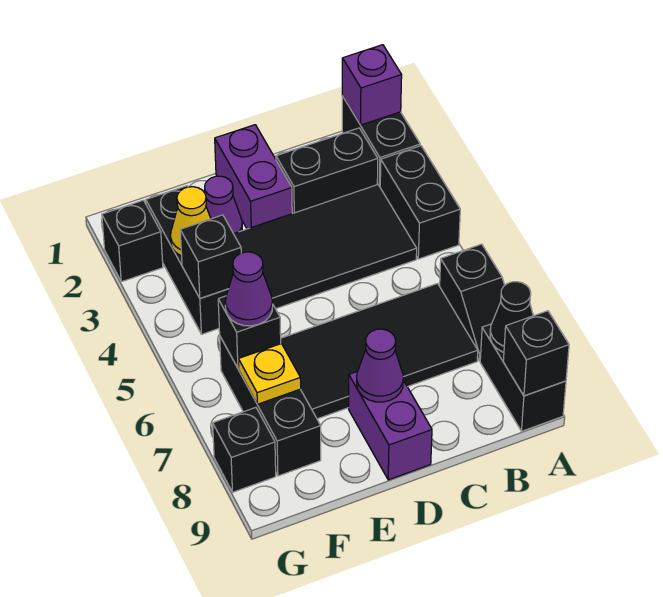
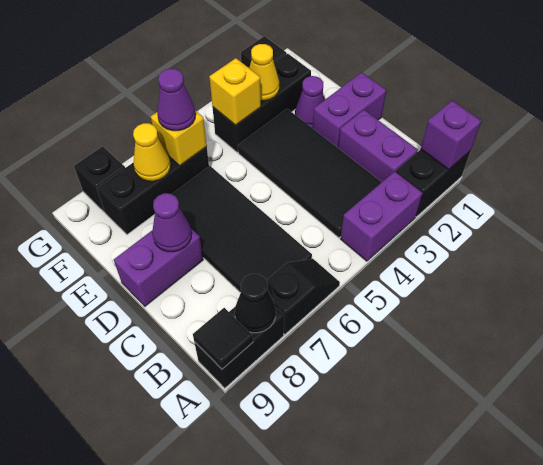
black 1x2 brick [380,146,460,259] -> purple 1x2 brick [340,172,422,261]
black 1x2 slope [440,244,505,361] -> black 1x2 slope turned to [266,259,340,334]
black 1x1 brick [503,311,569,396] -> black 1x1 tile [193,308,253,369]
black 1x2 brick [276,128,378,214] -> purple 1x2 brick [338,110,418,182]
black 1x1 brick [180,215,241,298] -> yellow 1x1 brick [209,58,261,125]
black 1x1 brick [218,296,281,368] -> yellow 1x1 brick [151,110,207,166]
yellow 1x1 plate [238,344,301,404] -> yellow 1x1 cone [133,123,171,181]

